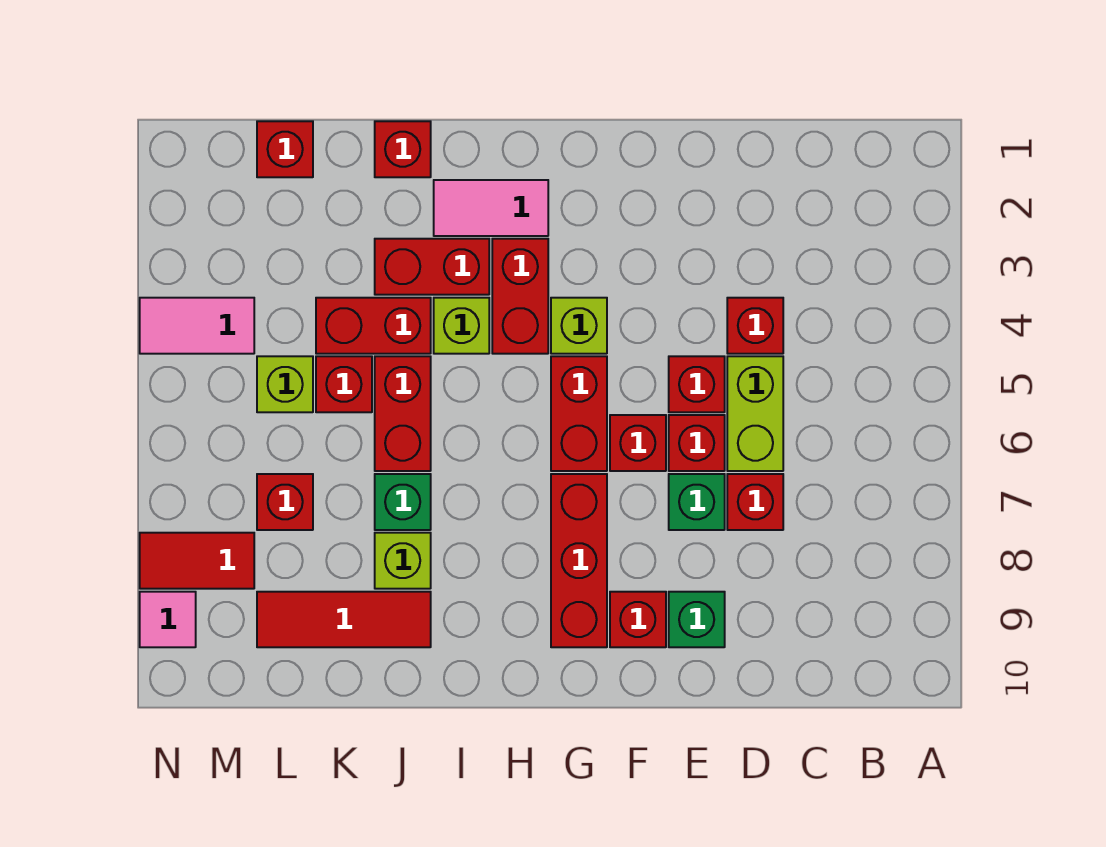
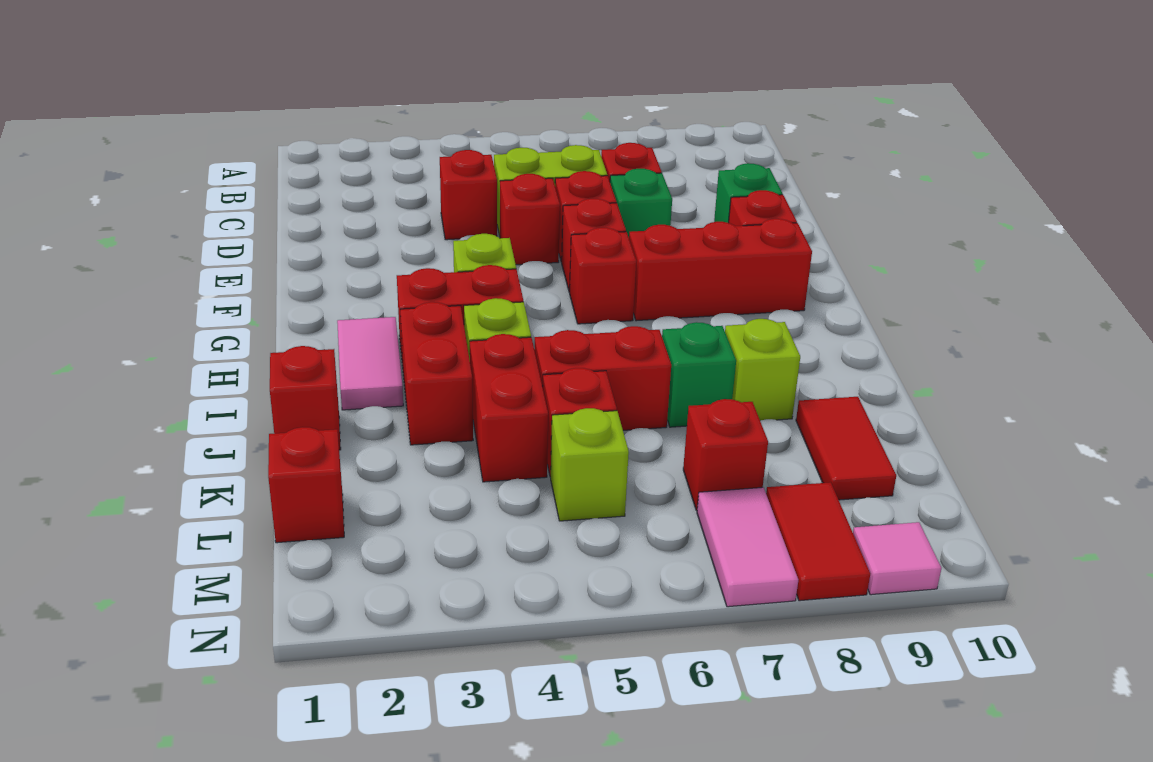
red 1x2 brick [551,356,607,471] -> red 1x1 brick [570,228,636,324]
red 1x3 tile [257,592,431,647] -> red 1x2 tile [796,397,896,500]
pink 1x2 tile [140,298,254,354] -> pink 1x2 tile moved to [697,487,798,607]

